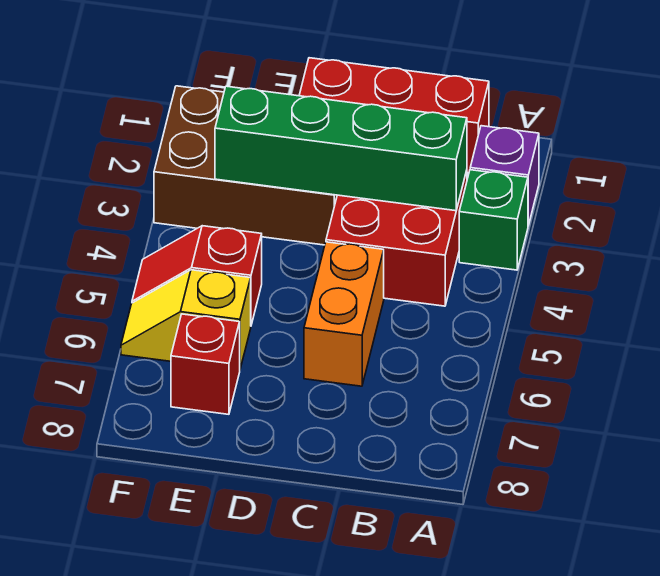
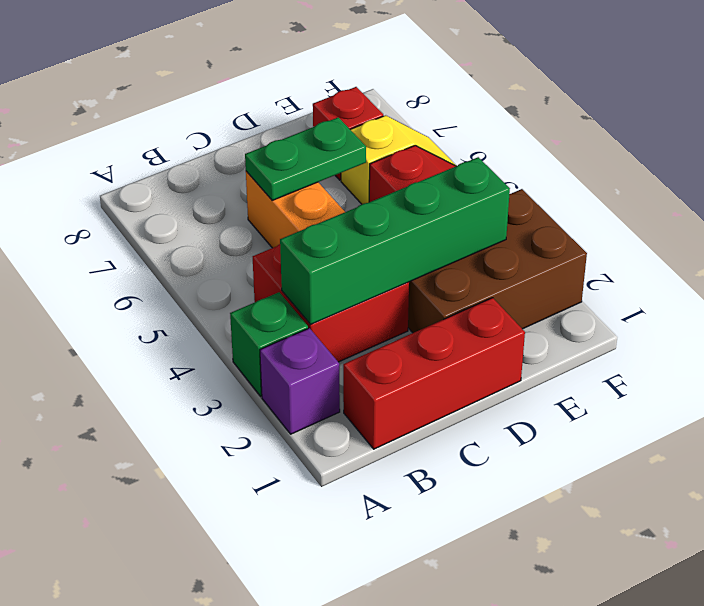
none -> green 1x2 plate [245,117,366,200]

